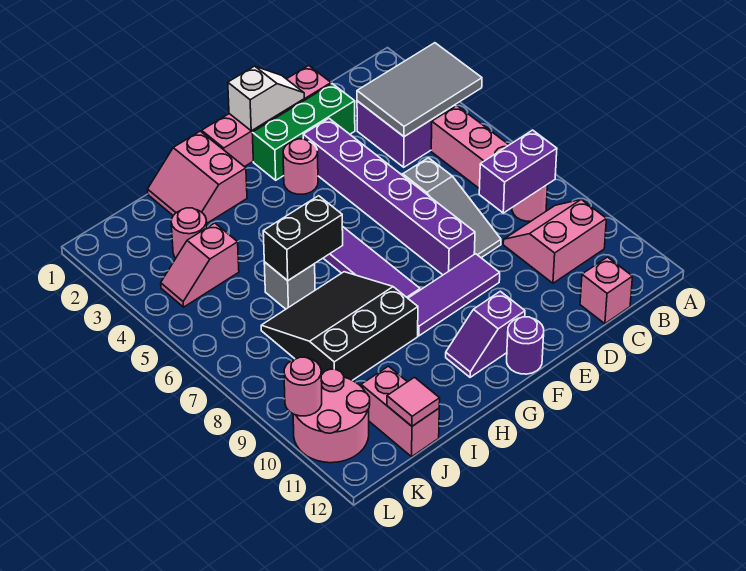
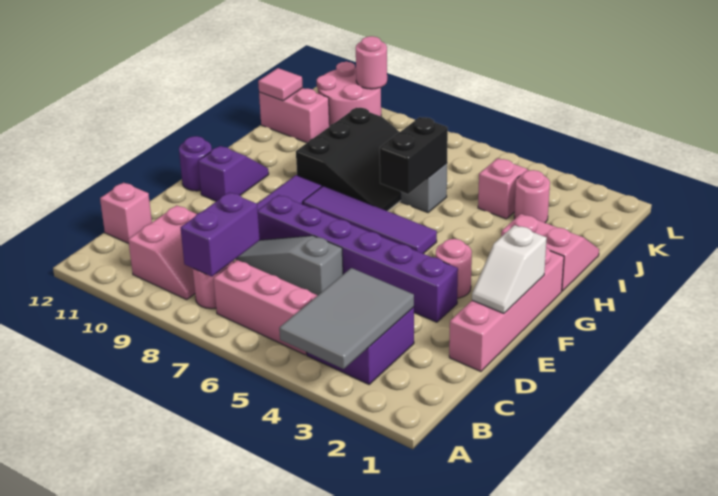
green 1x3 brick [252,84,355,180] -> none

